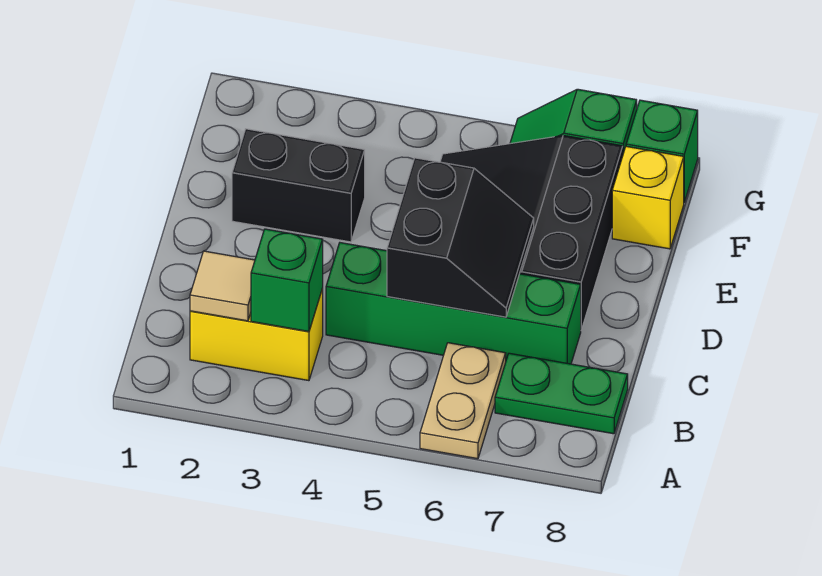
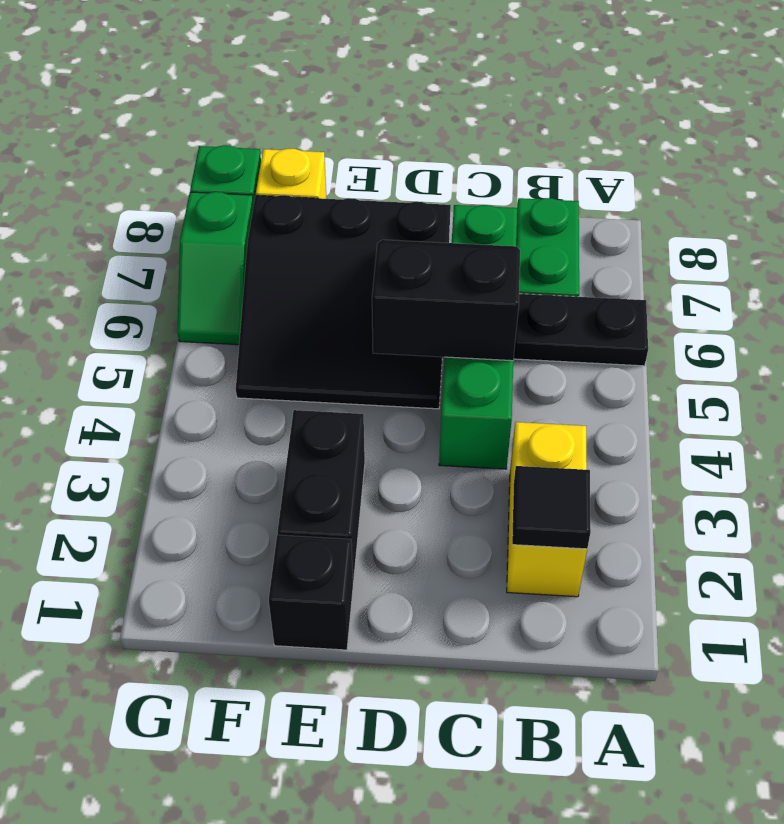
tan 1x2 plate [420,343,506,459] -> black 1x2 plate [514,294,648,366]
tan 1x1 tile [190,251,255,321] -> black 1x1 tile [512,466,591,549]
green 1x1 brick [251,229,323,331] -> none
none -> black 1x1 brick [269,535,353,650]

